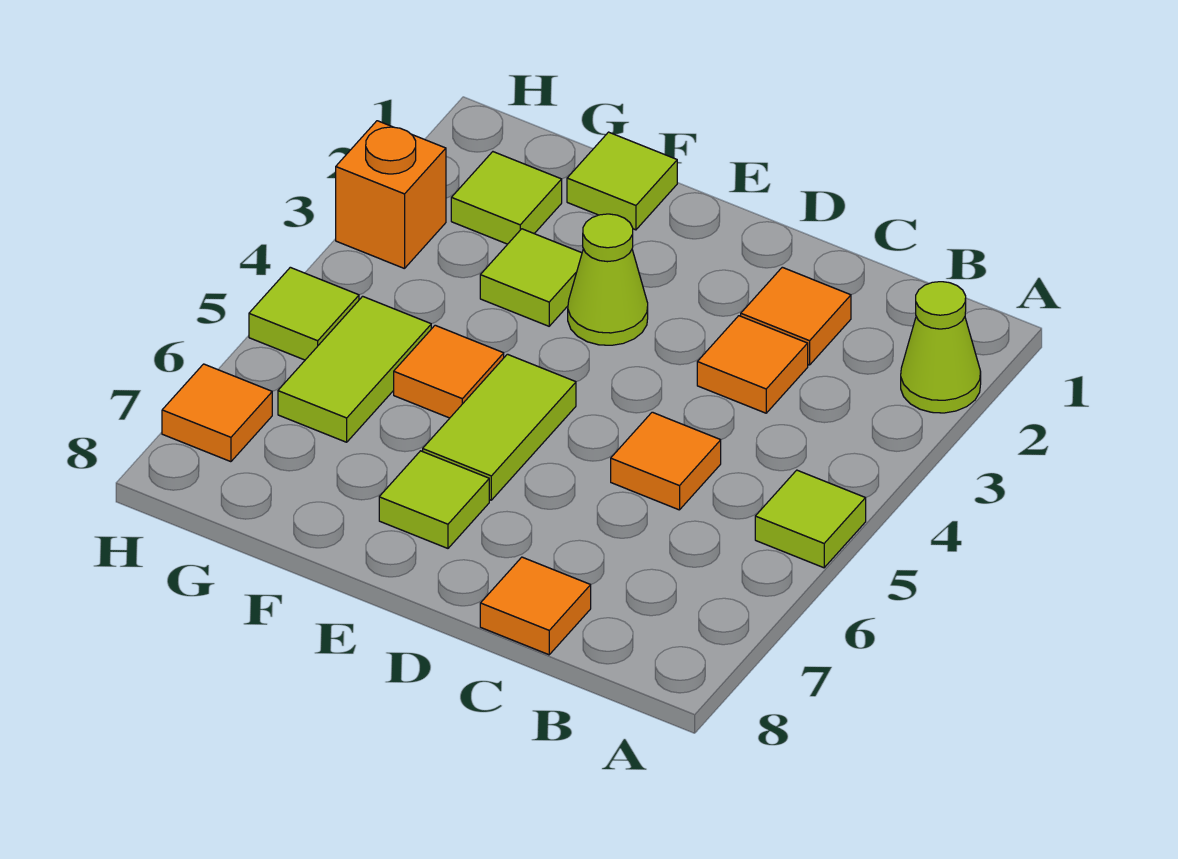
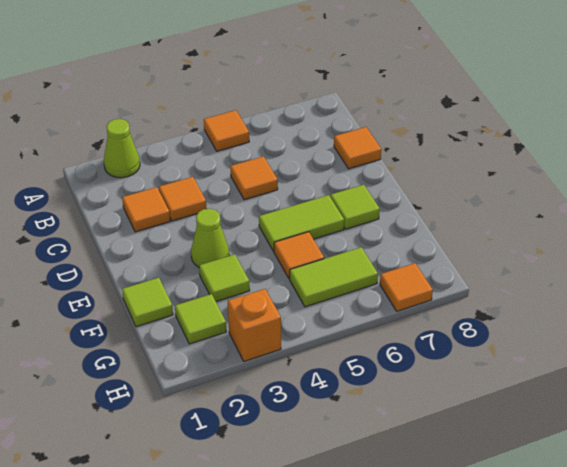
lime 1x1 tile [755,470,866,568] -> orange 1x1 tile [204,110,249,151]
lime 1x1 tile [249,267,359,360] -> none

